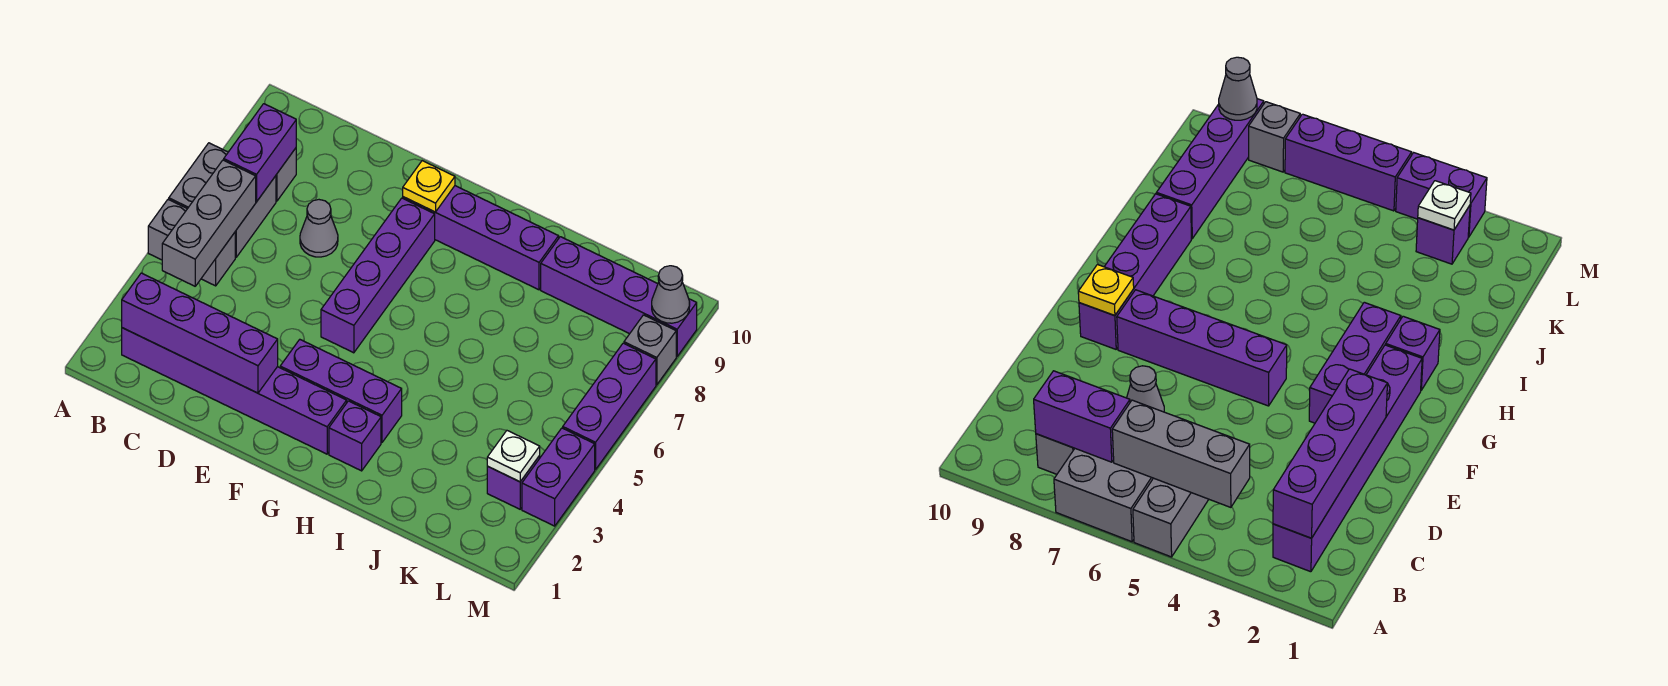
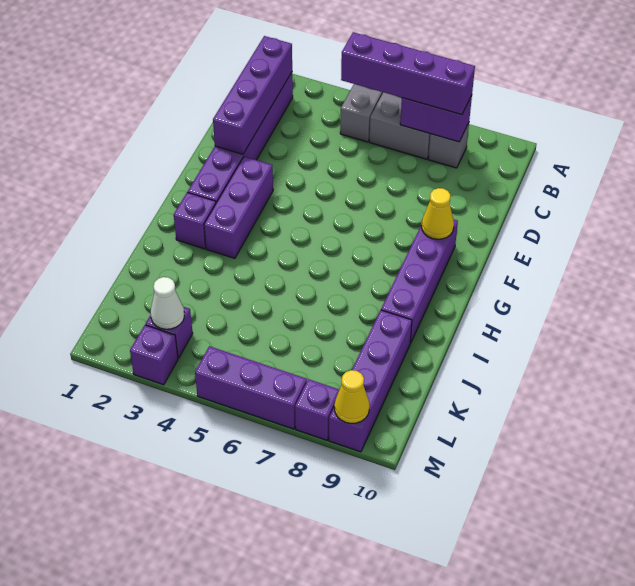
grey 1x3 brick [162,160,256,286] -> none
grey 1x1 cone [300,200,338,257] -> none
purple 1x4 brick [321,198,435,353] -> purple 1x4 brick moved to [341,32,475,115]
yellow 1x1 plate [403,161,455,212] -> yellow 1x1 cone [422,188,454,239]
white 1x1 plate [487,431,540,482] -> white 1x1 cone [151,277,184,329]
purple 1x2 brick [522,428,595,526] -> purple 1x1 brick [130,325,178,385]
grey 1x1 brick [624,315,676,385] -> purple 1x1 brick [295,379,339,440]
grey 1x1 cone [652,266,690,323] -> yellow 1x1 cone [334,370,370,423]

